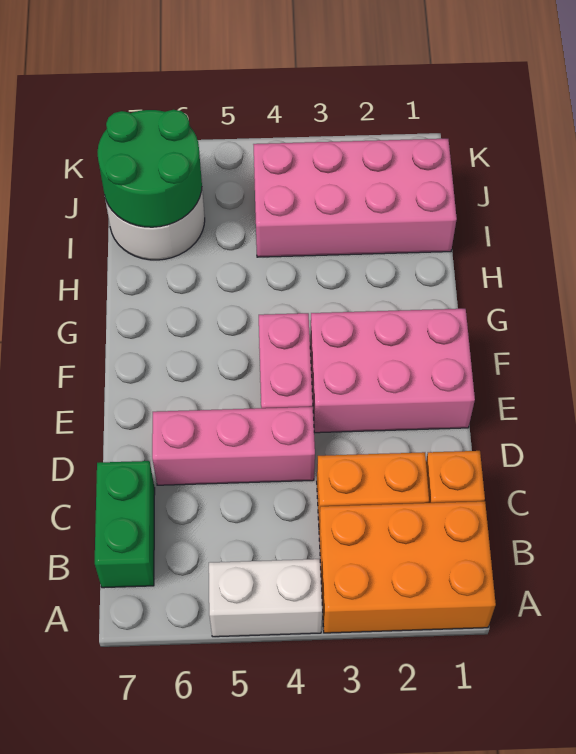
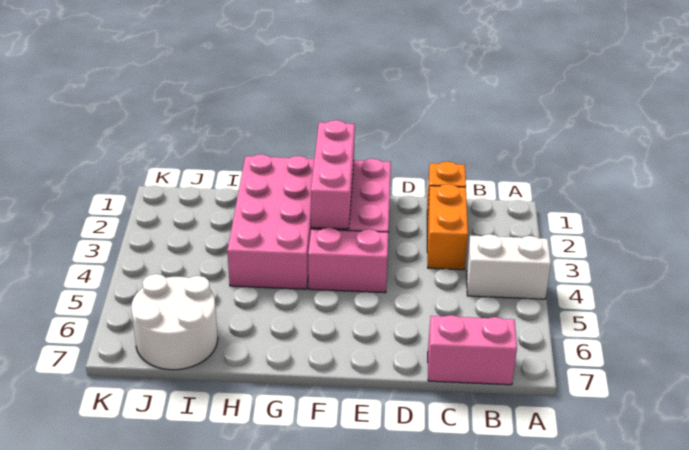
orange 2x3 brick [319,501,496,633] -> none
white 1x2 brick [209,559,322,637] -> white 1x2 brick turned to [466,234,551,299]
green 1x2 brick [95,461,155,588] -> pink 1x2 brick [428,315,517,385]
pink 1x3 brick [152,407,315,485] -> pink 1x3 brick moved to [311,120,355,229]
pink 2x4 brick [253,139,457,257] -> pink 2x4 brick moved to [227,154,314,289]
green 2x2 round brick [98,110,202,227] -> none

